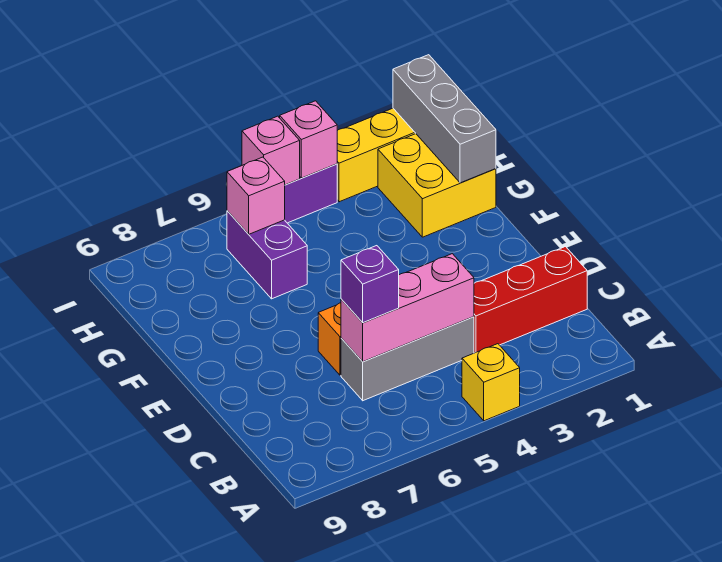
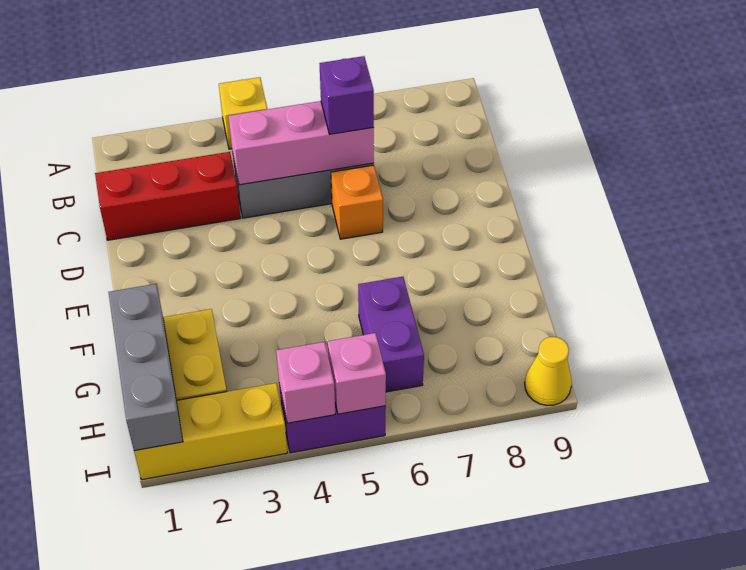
pink 1x1 brick [227,157,285,234] -> none
none -> yellow 1x1 cone [525,337,572,405]

